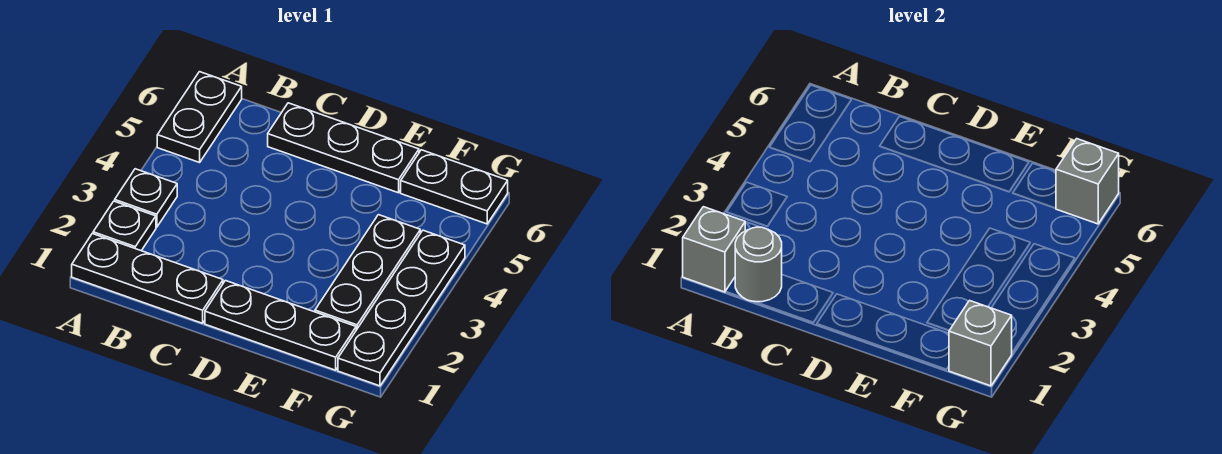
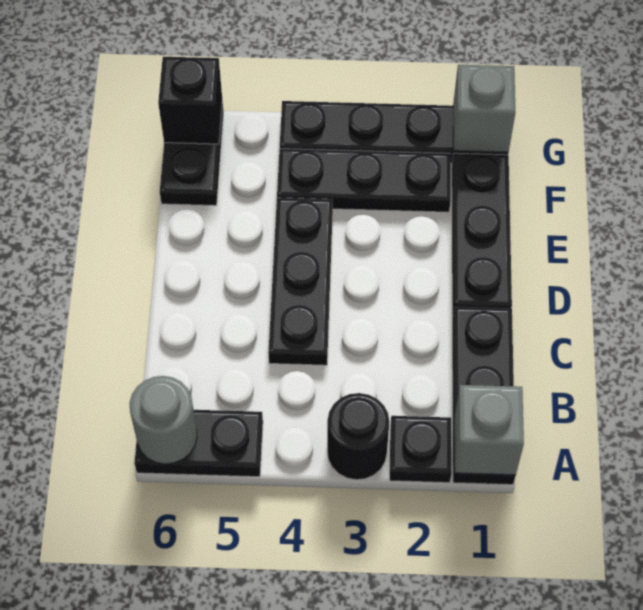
black 1x1 plate [115,169,177,227] -> black 1x1 round brick [327,393,390,480]
grey 1x1 round brick [735,227,782,302] -> grey 1x1 round brick moved to [129,376,197,464]
black 1x3 plate [268,103,419,193] -> black 1x3 plate moved to [268,198,333,365]
grey 1x1 brick [1056,139,1119,224] -> black 1x1 brick [158,57,222,144]

